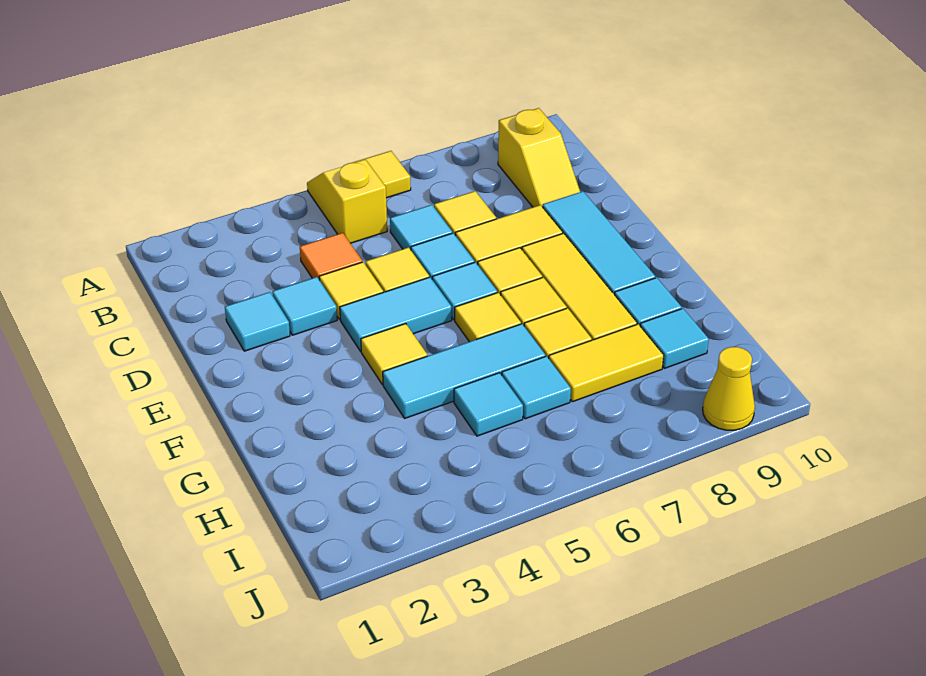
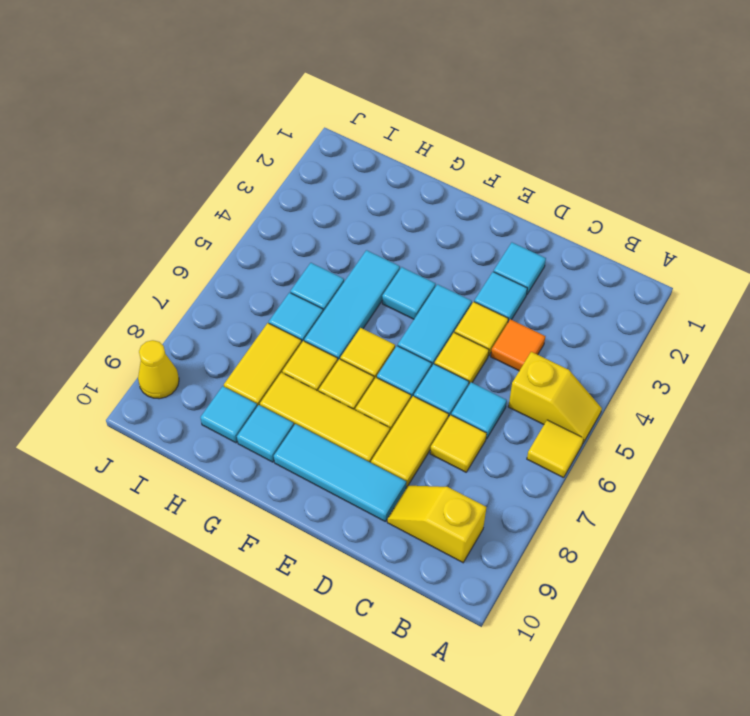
yellow 1x1 tile [361,324,427,384] -> cyan 1x1 tile [382,267,436,319]

